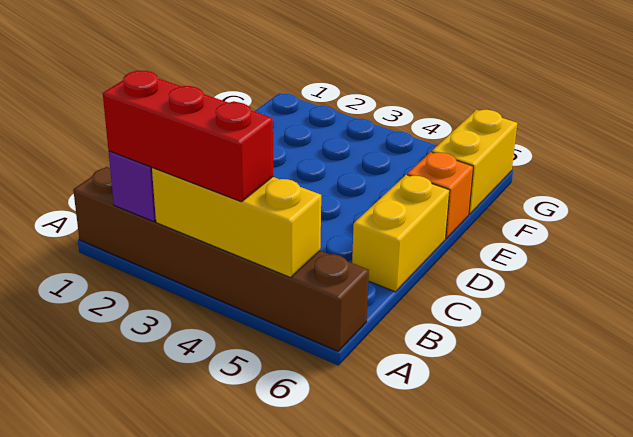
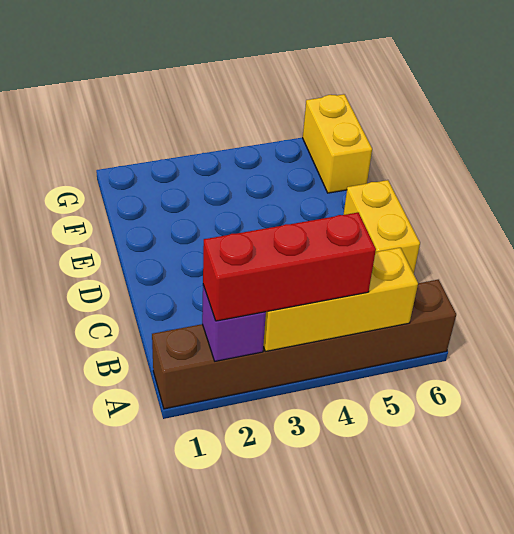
orange 1x1 brick [407,152,473,239] -> none

